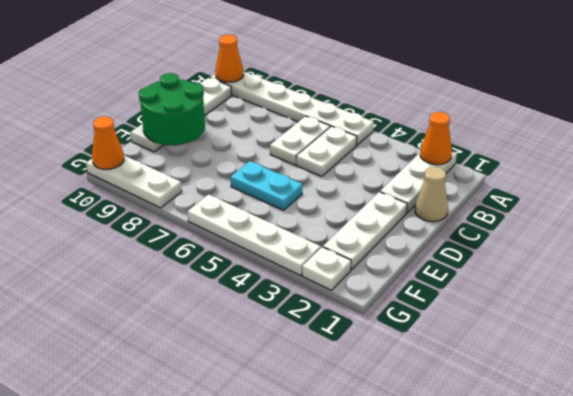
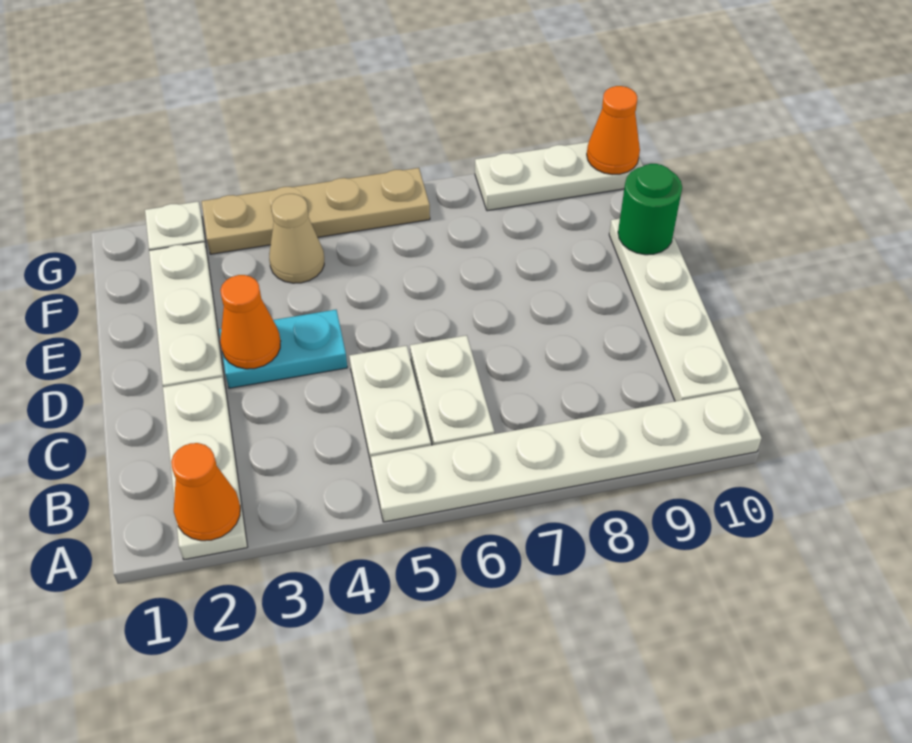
orange 1x1 cone [215,35,244,82] -> orange 1x1 cone moved to [220,275,281,369]
tan 1x1 cone [415,167,448,222] -> tan 1x1 cone moved to [269,194,324,283]
green 2x2 round brick [139,73,205,145] -> green 1x1 round brick [618,164,682,255]
cyan 1x2 plate [231,161,302,210] -> cyan 1x2 plate moved to [219,310,347,388]
white 1x4 plate [188,194,321,276] -> tan 1x4 plate [202,168,430,254]

